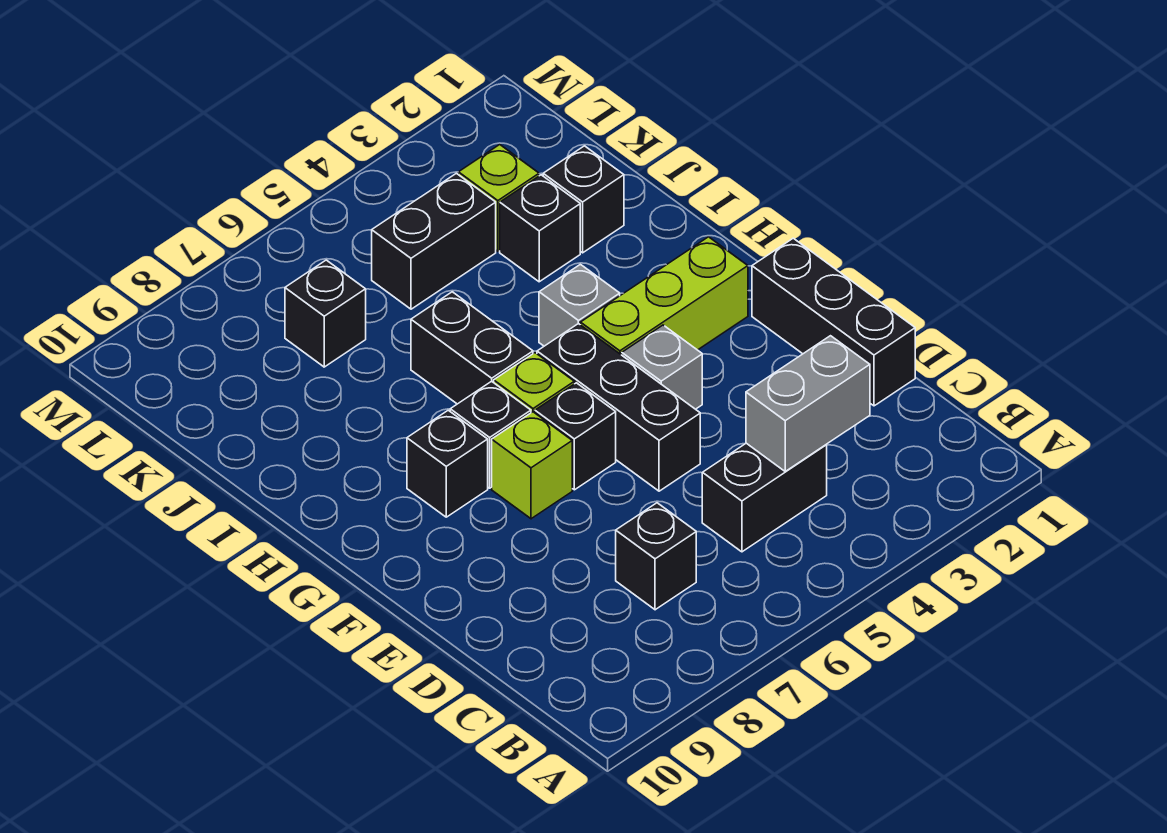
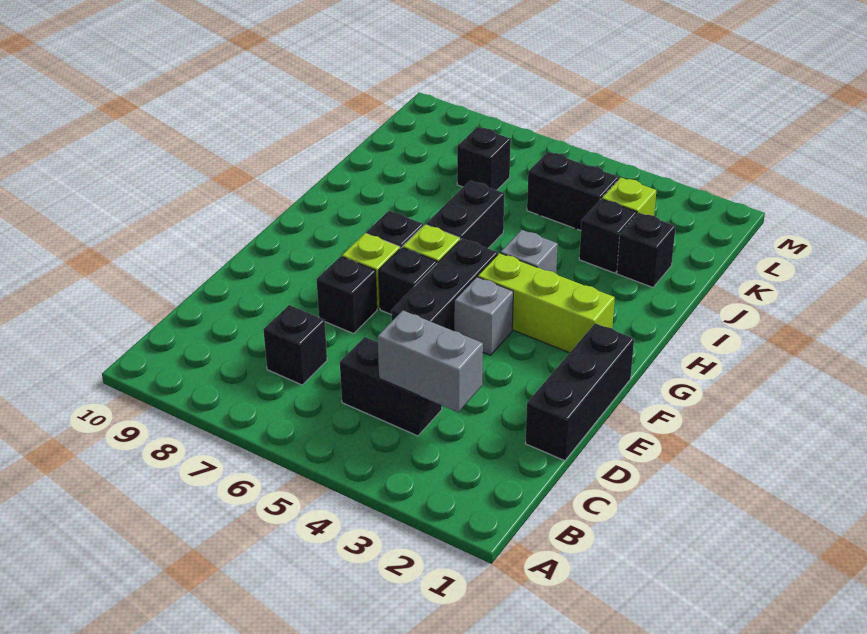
black 1x1 brick [407,410,488,517] -> black 1x1 brick moved to [317,256,377,334]

